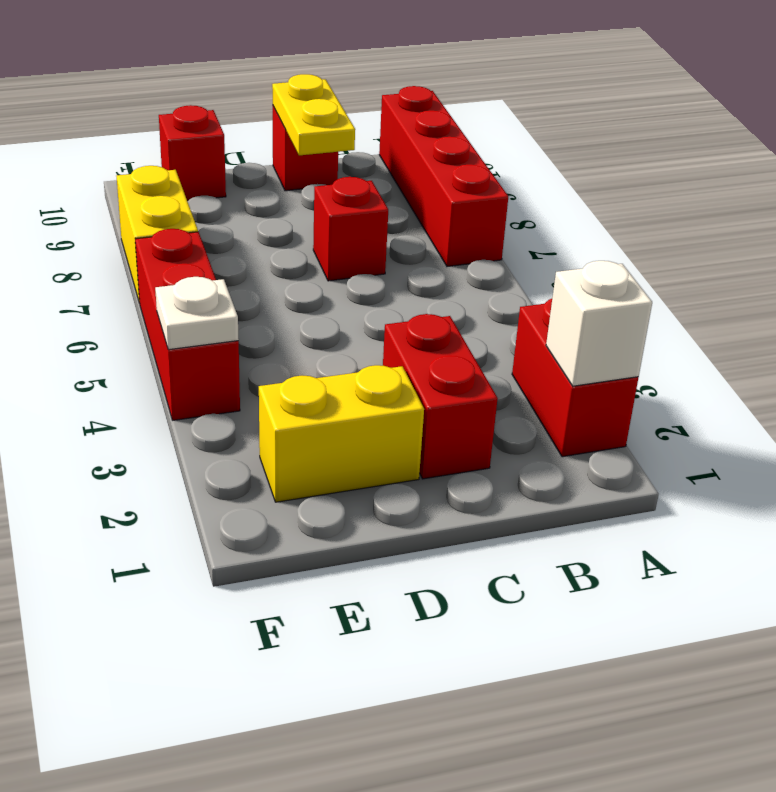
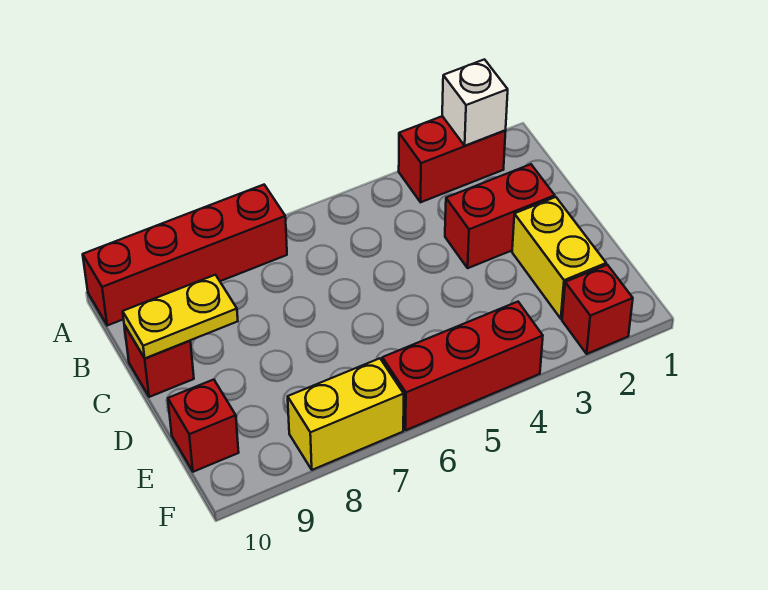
red 1x1 brick [313,177,388,281] -> red 1x1 brick moved to [562,265,633,354]
white 1x1 plate [155,277,239,350] -> none

